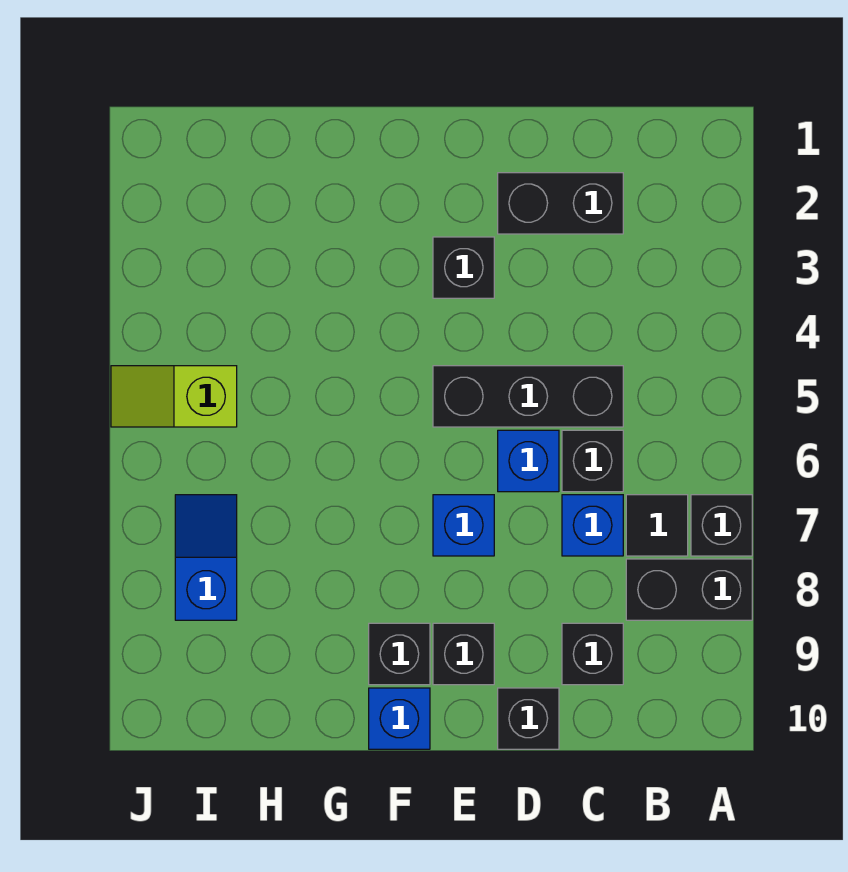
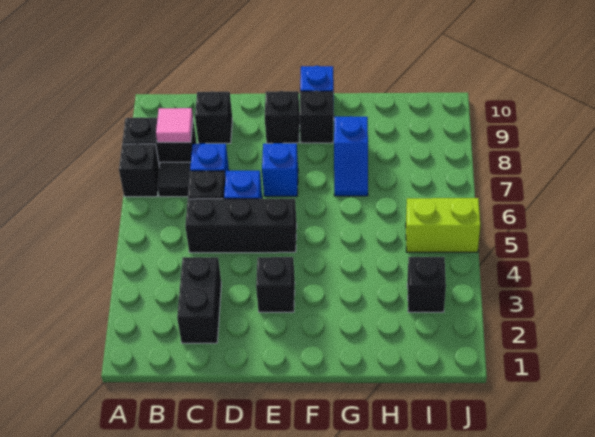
none -> pink 1x1 tile [156,108,193,142]
black 1x2 brick [498,173,623,234] -> black 1x2 brick turned to [177,257,221,343]
black 1x1 brick [498,688,559,749] -> black 1x1 brick moved to [407,257,446,312]
lime 1x2 slope [111,366,237,427] -> lime 1x2 brick [406,198,480,252]
blue 1x2 slope [175,495,237,620] -> blue 1x2 slope moved to [334,116,368,196]

